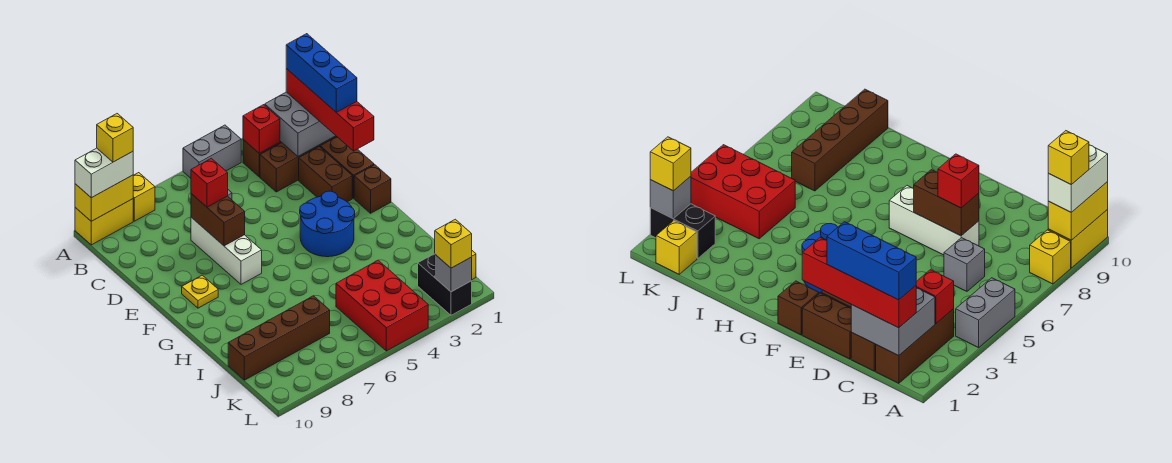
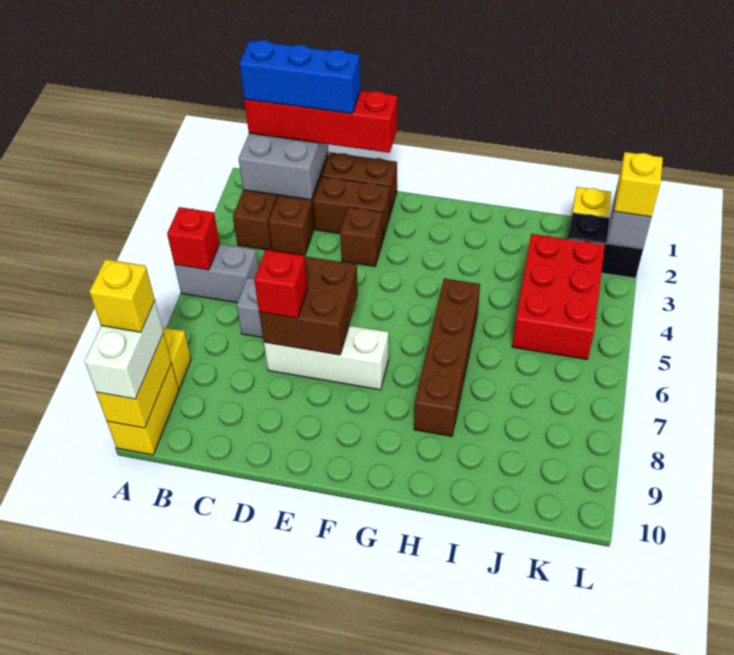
grey 1x2 brick [183,125,241,178] -> grey 1x2 brick turned to [174,244,259,303]
red 1x1 brick [243,105,280,153] -> red 1x1 brick moved to [167,207,220,270]
brown 1x2 brick [191,194,245,246] -> brown 2x2 brick [259,256,358,355]
brown 1x1 brick [354,165,391,213] -> brown 1x1 brick moved to [340,207,383,267]
blue 2x2 round brick [300,191,355,257] -> none
yellow 1x1 plate [182,275,218,308] -> none
red 2x3 brick [336,260,428,351] -> red 2x3 brick turned to [512,234,605,360]
brown 1x4 brick [228,296,330,380] -> brown 1x4 brick moved to [414,278,480,436]

